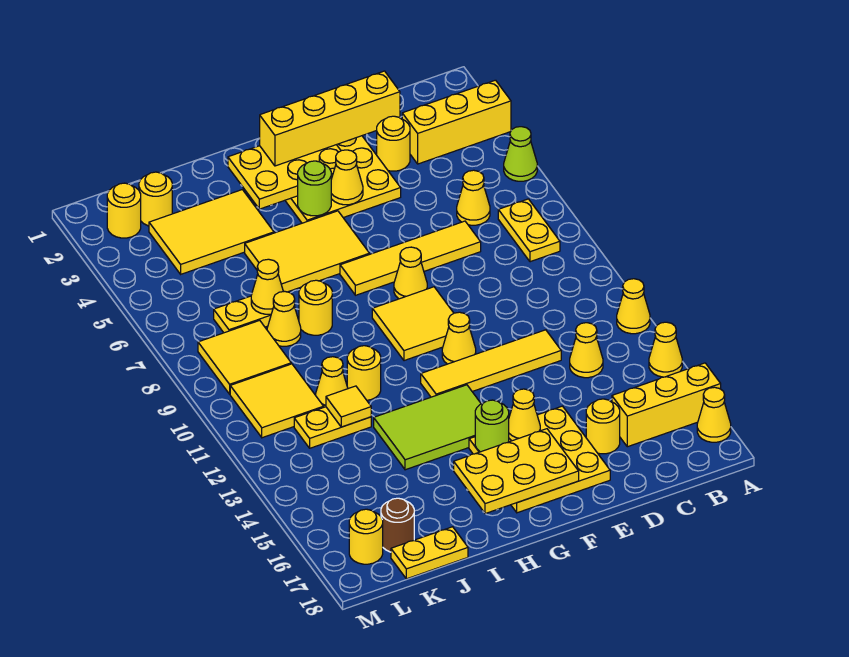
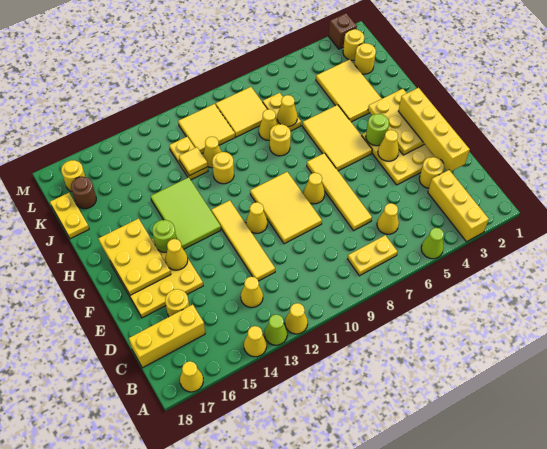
none -> lime 1x1 cone [265,314,287,345]
yellow 1x3 brick [612,363,721,447] -> yellow 1x3 brick turned to [129,305,205,368]
yellow 2x2 tile [372,287,454,361] -> yellow 2x3 tile [250,172,322,244]
none -> brown 1x1 brick [329,13,357,49]

